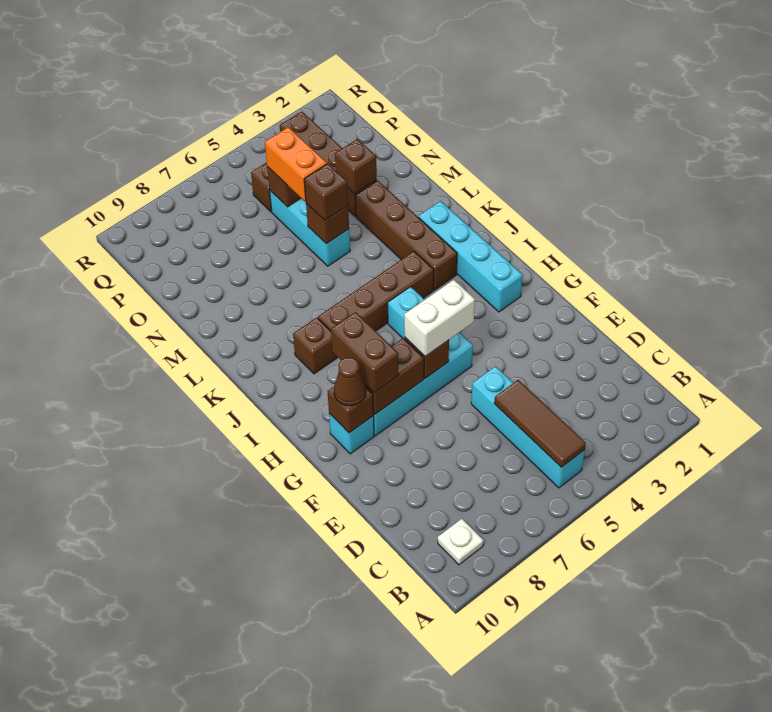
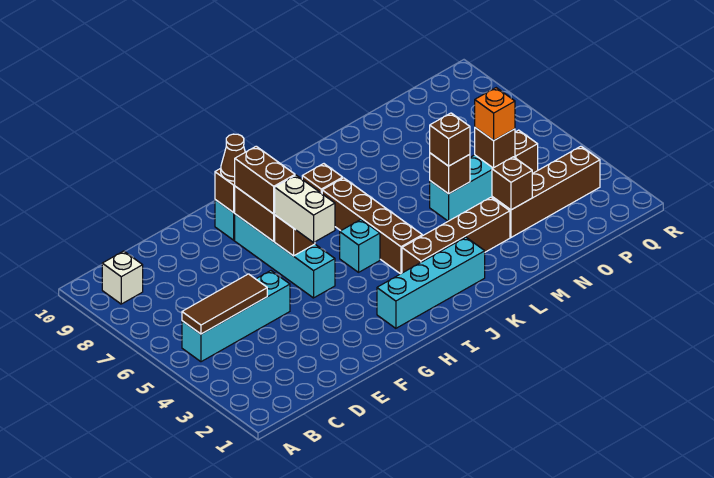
white 1x1 plate [438,519,484,565] -> white 1x1 brick [102,251,143,304]
brown 1x2 brick [331,312,399,393] -> brown 1x2 brick turned to [235,146,295,214]
orange 1x2 brick [265,127,327,202] -> orange 1x1 brick [475,88,515,141]

